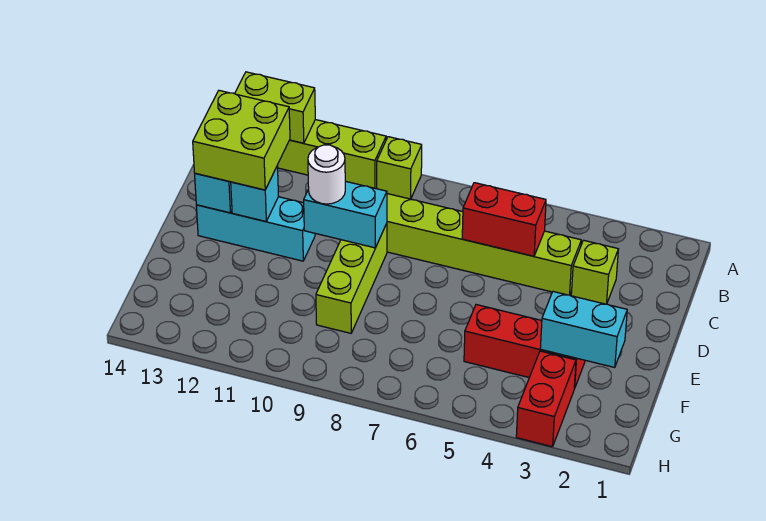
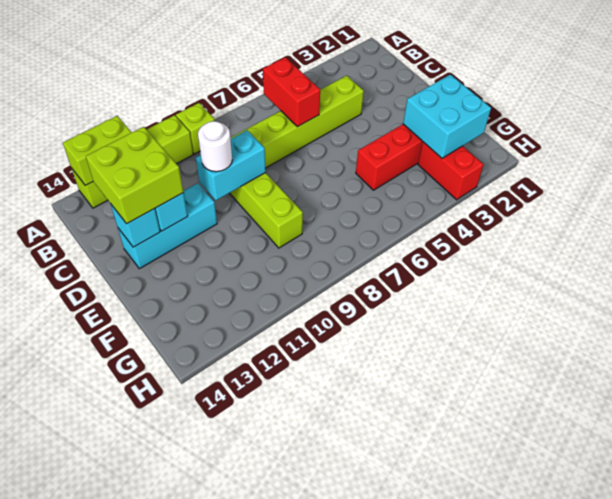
lime 1x1 brick [571,240,618,304] -> none
red 1x2 brick [462,183,546,256] -> red 1x2 brick turned to [263,57,320,127]
cyan 1x2 brick [540,292,627,368] -> cyan 2x2 brick [403,74,491,158]

